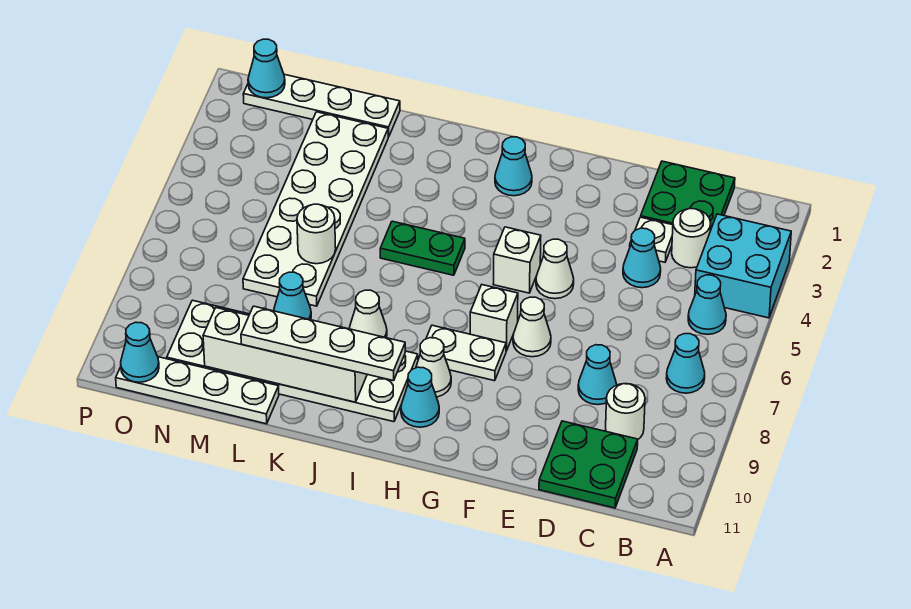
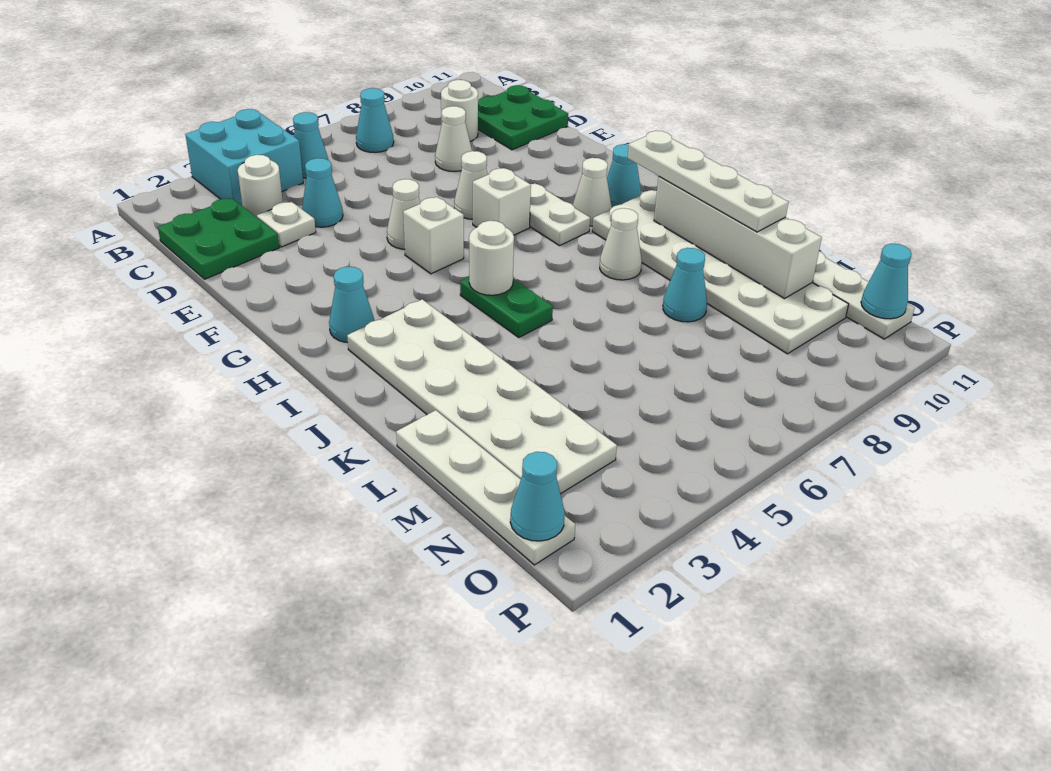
cyan 1x1 cone [578,345,617,405] -> white 1x1 cone [435,106,472,171]
white 2x6 plate [243,112,388,306] -> white 2x6 plate turned to [347,299,617,494]
white 1x1 round brick [297,204,336,264] -> white 1x1 round brick moved to [469,221,514,295]

